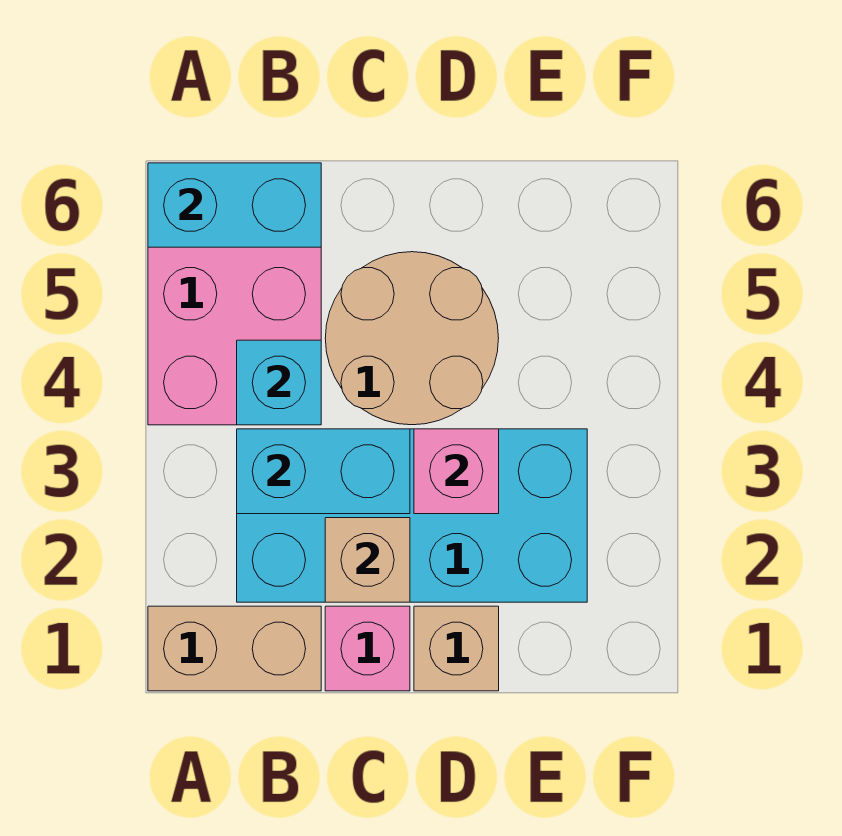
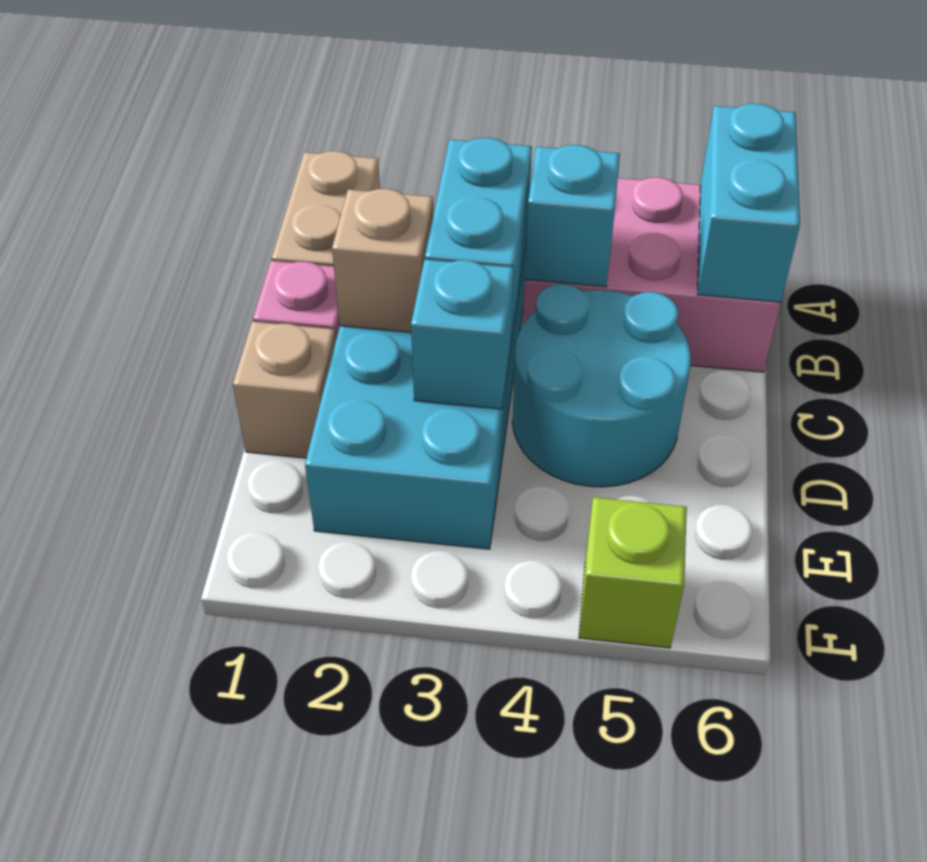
tan 2x2 round brick [325,252,499,425] -> cyan 2x2 round brick [512,284,691,487]
pink 1x1 brick [414,429,499,514] -> cyan 1x1 brick [411,260,514,409]
none -> lime 1x1 brick [579,497,687,648]

